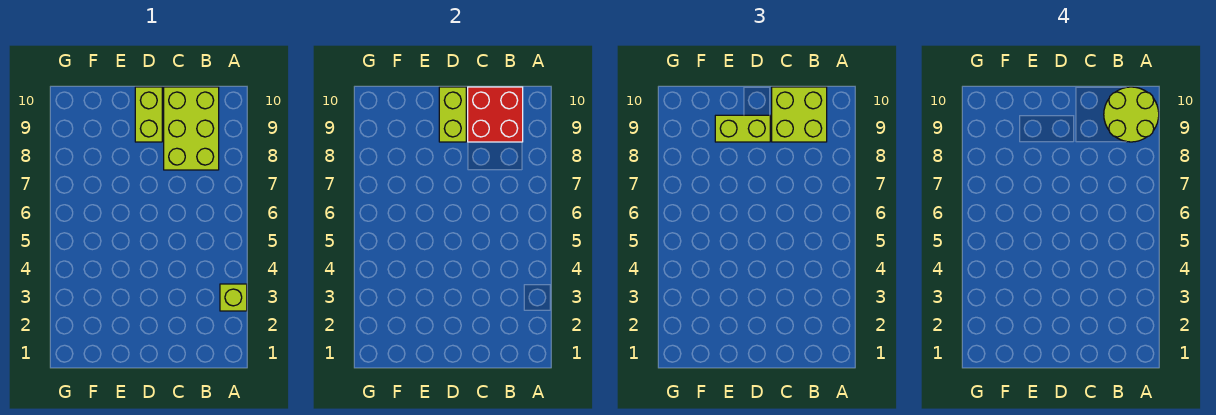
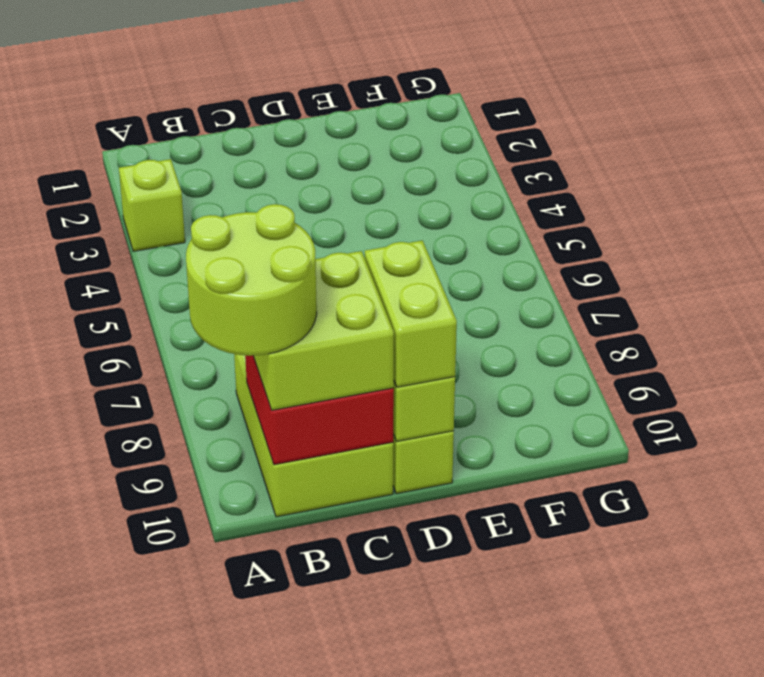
lime 1x2 brick [715,115,770,142] -> lime 1x2 brick turned to [365,240,457,387]

